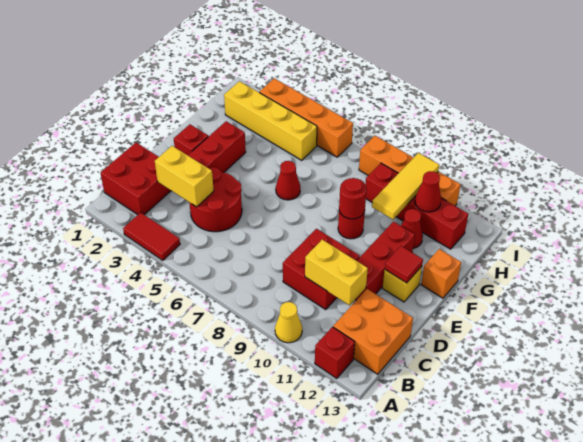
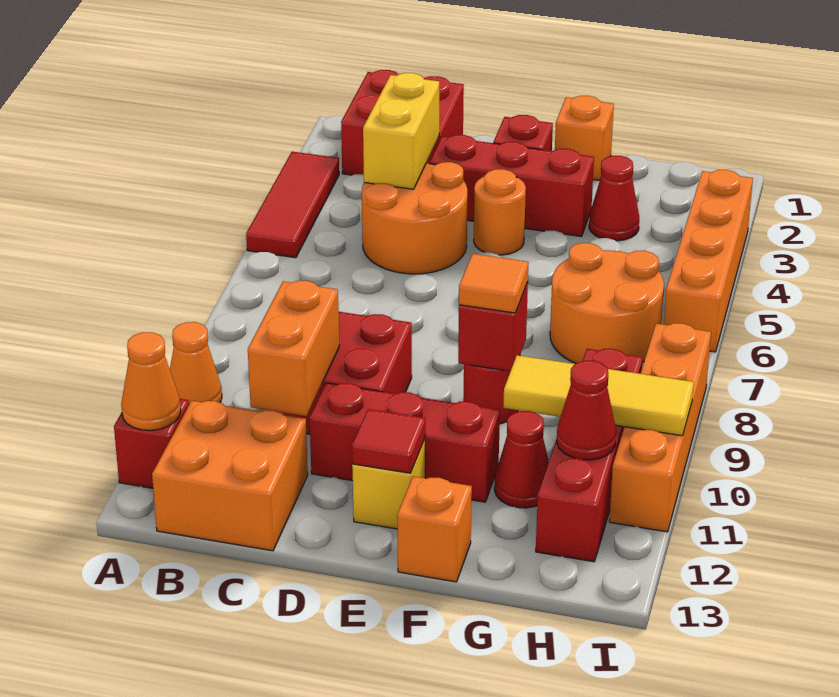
red 1x2 tile [123,212,180,260] -> red 1x3 tile [246,152,339,258]
yellow 1x1 cone [275,302,302,343] -> orange 1x1 cone [170,322,222,404]
none -> orange 1x1 cone [121,332,181,430]
red 2x2 round brick [189,167,242,232] -> orange 2x2 round brick [362,162,467,274]
yellow 1x2 brick [305,240,368,305] -> orange 1x2 brick [248,281,339,416]
none -> orange 1x1 round brick [474,169,526,255]
none -> orange 1x1 brick [555,96,614,181]
red 1x1 cone [276,161,301,200] -> red 1x1 cone moved to [589,156,639,241]
red 1x1 round brick [339,178,367,219] -> red 1x1 brick [458,282,528,371]
none -> orange 1x1 tile [459,254,528,313]
none -> orange 2x2 round brick [550,243,664,363]
yellow 1x4 brick [224,81,317,160] -> none

